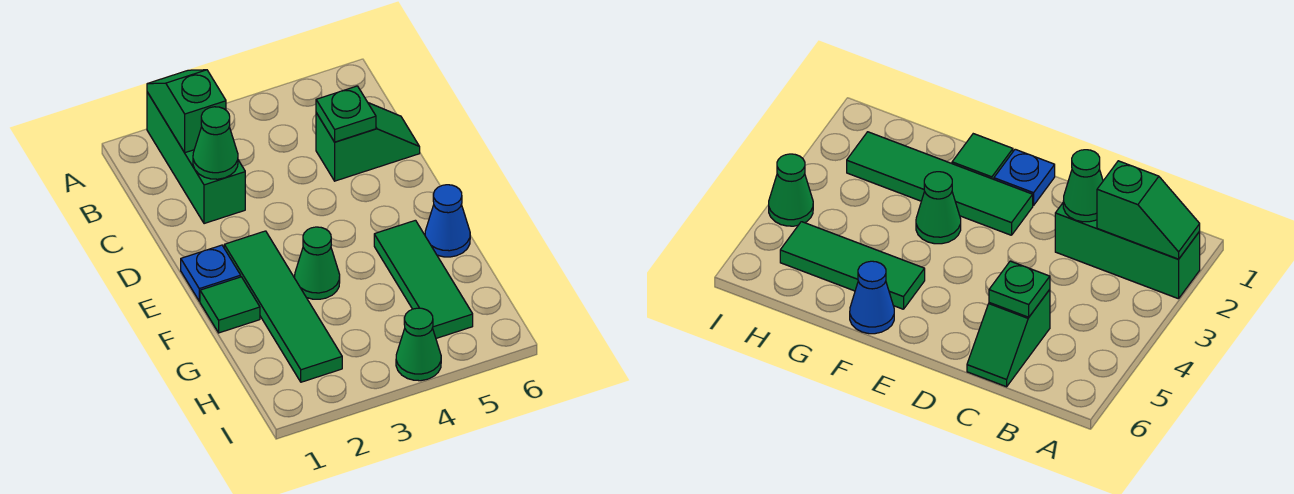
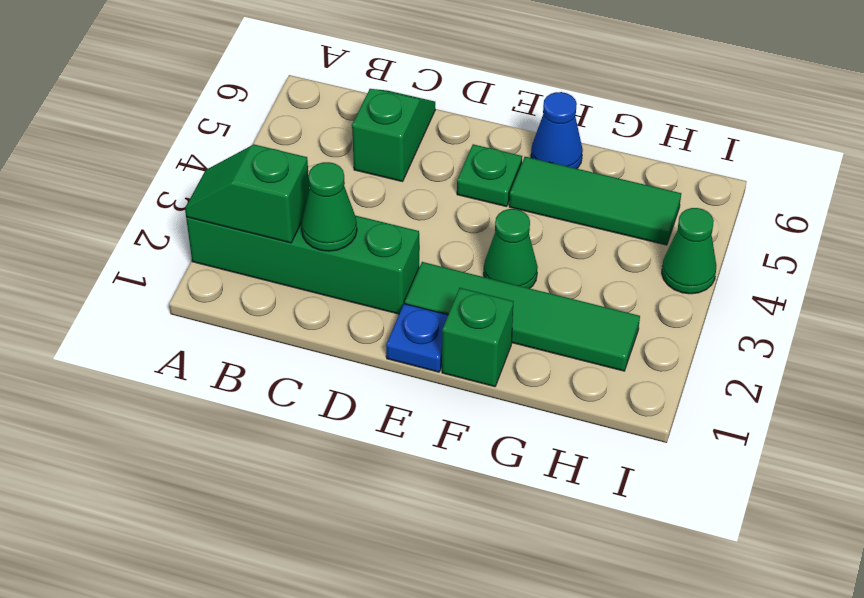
green 1x3 brick [147,92,245,224] -> green 1x4 brick [186,216,419,314]
green 1x1 plate [316,86,376,142] -> green 1x1 plate moved to [457,144,522,207]
green 1x1 tile [200,277,260,333] -> green 1x1 brick [442,288,514,387]

